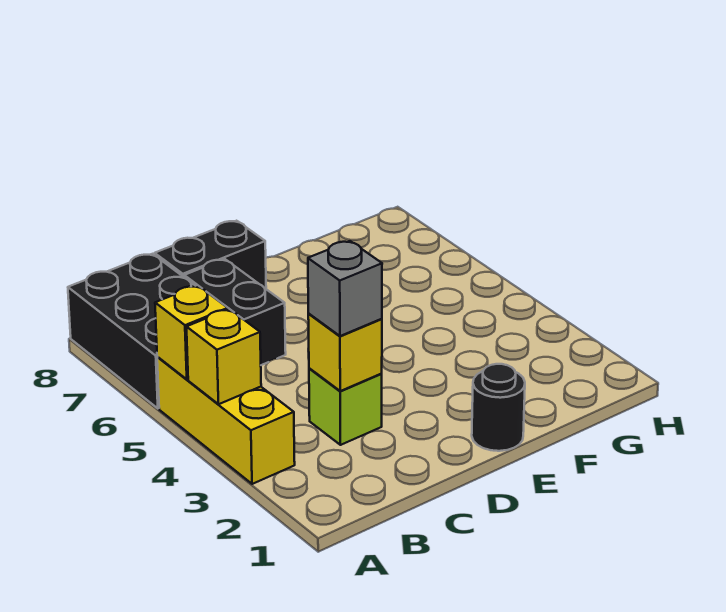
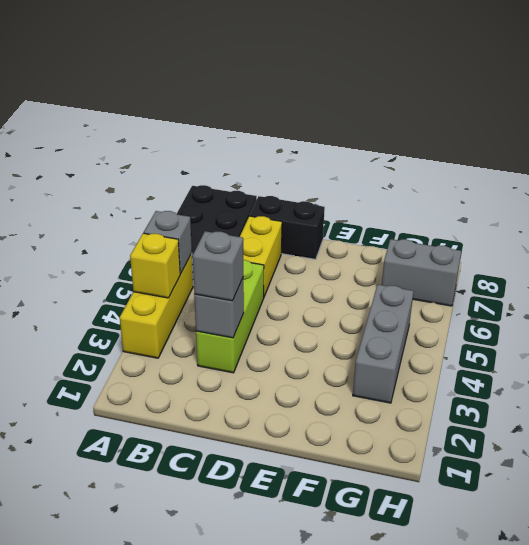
yellow 1x1 brick [155,285,228,379] -> grey 1x1 brick [144,211,192,274]
lime 1x1 brick [309,368,382,445] -> lime 1x3 brick [196,260,264,373]
yellow 1x1 brick [308,314,382,391] -> grey 1x1 brick [194,278,244,338]
black 1x2 brick [184,259,286,365] -> yellow 1x2 brick [240,216,282,296]
black 1x1 round brick [472,364,525,451] -> none
none -> grey 1x3 brick [353,285,414,403]
none -> grey 1x2 brick [382,239,461,306]

